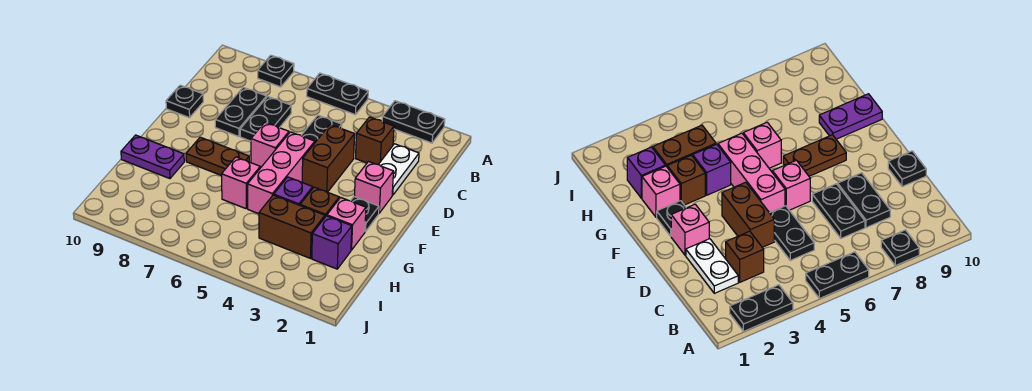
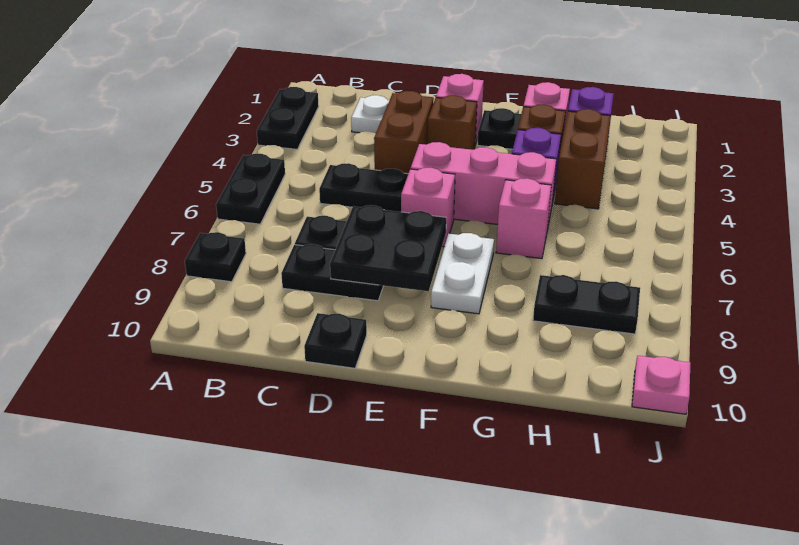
brown 1x1 brick [356,117,394,164] -> brown 1x1 brick moved to [428,95,477,150]
brown 1x2 brick [302,125,355,192] -> brown 1x2 brick turned to [374,91,434,174]
none -> black 2x2 plate [330,205,446,291]
brown 1x2 plate [186,137,249,176] -> white 1x2 plate [431,233,494,314]
purple 1x2 plate [121,135,184,179] -> none
none -> black 1x2 plate [533,275,640,334]
none -> pink 1x1 plate [632,356,690,414]

